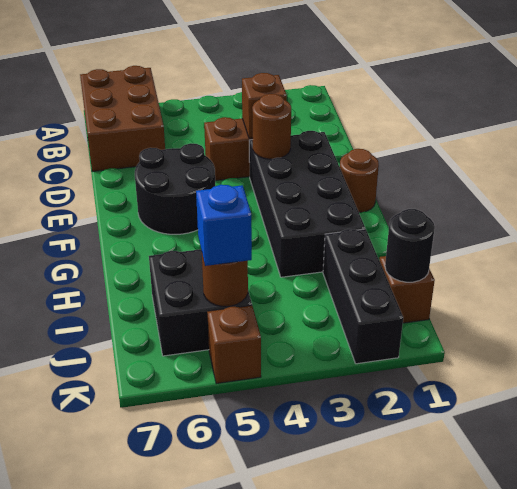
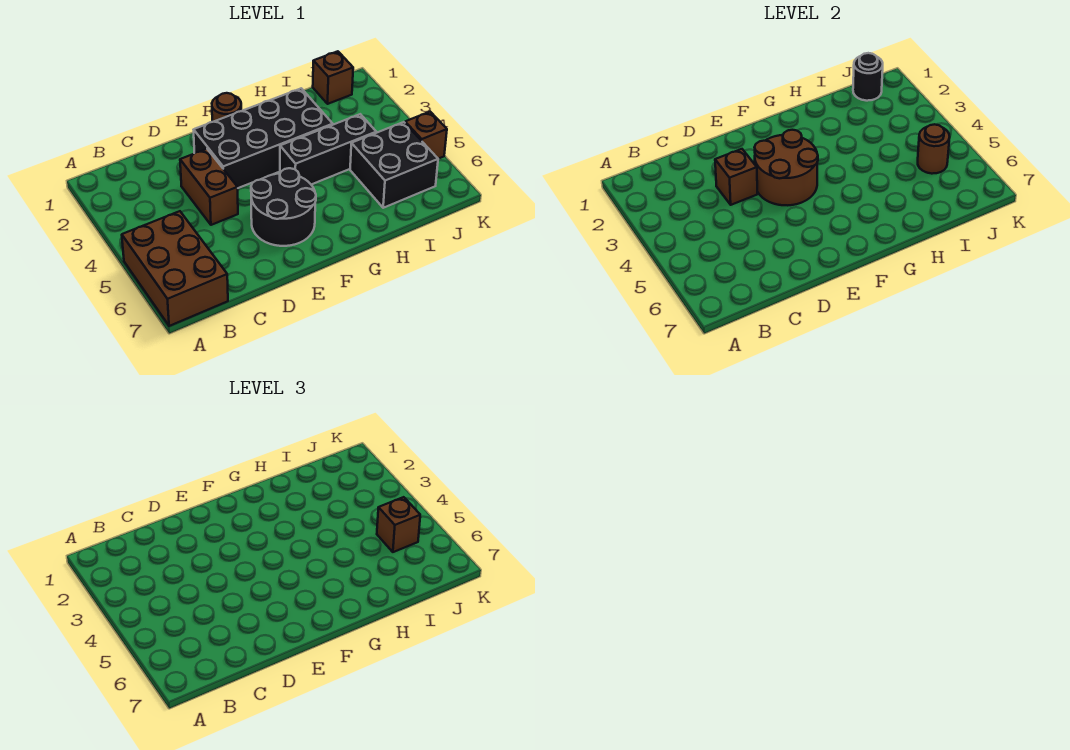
brown 2x3 brick [80,66,165,172] -> brown 2x3 brick turned to [122,211,228,326]
brown 1x1 round brick [252,94,291,159] -> brown 2x2 round brick [755,130,818,205]
black 1x3 brick [323,229,403,364] -> black 1x3 brick moved to [280,114,376,185]
blue 1x1 brick [196,185,252,266] -> brown 1x1 brick [377,497,420,552]

